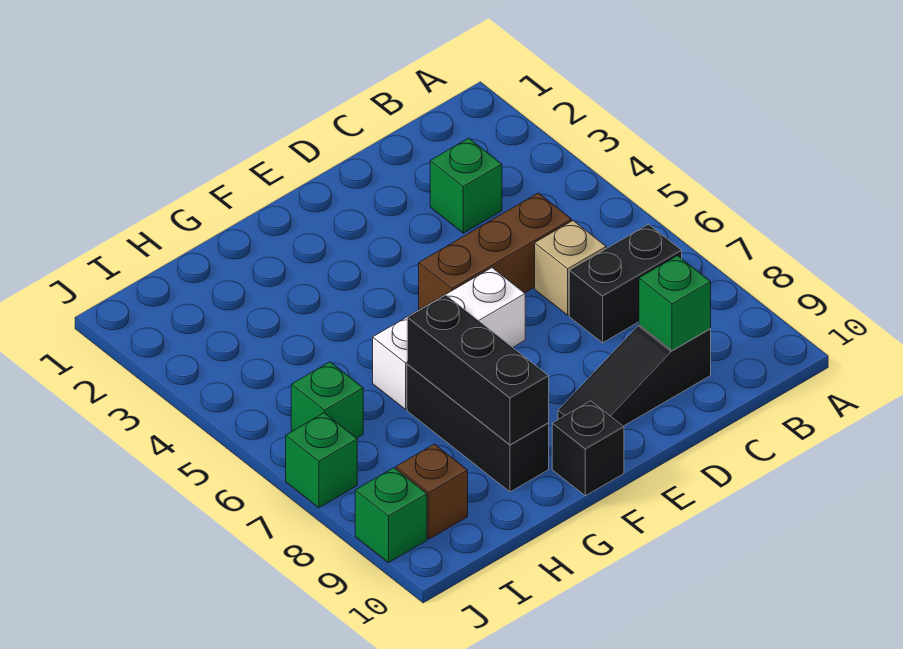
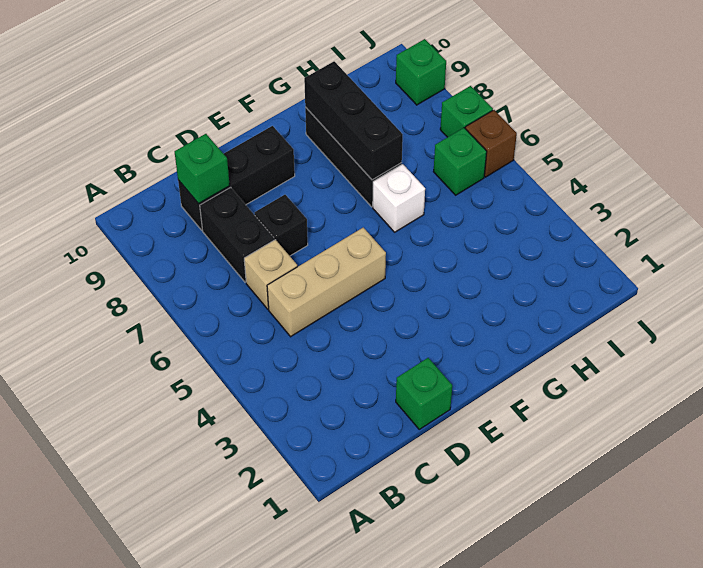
black 1x2 brick [569,224,682,343] -> black 1x2 brick turned to [200,187,274,282]
green 1x1 brick [430,138,502,233] -> green 1x1 brick moved to [396,358,452,429]
brown 1x3 brick [419,193,572,310] -> tan 1x3 brick [267,228,386,337]
black 1x3 slope [558,325,711,426] -> black 1x3 brick [178,126,295,230]
white 1x3 brick [373,268,525,409] -> white 1x1 brick [373,164,425,232]
black 1x1 brick [552,401,624,496] -> black 1x1 brick moved to [255,195,308,256]
brown 1x1 brick [396,444,468,539] -> brown 1x1 brick moved to [465,110,517,177]

